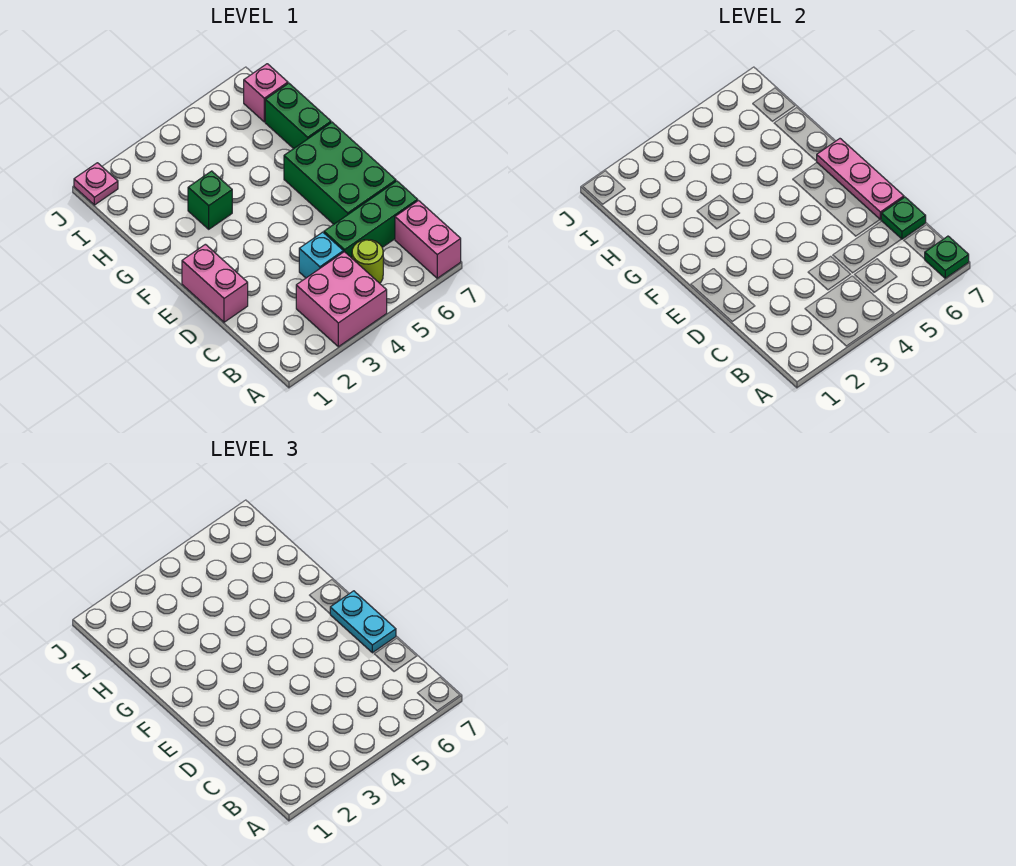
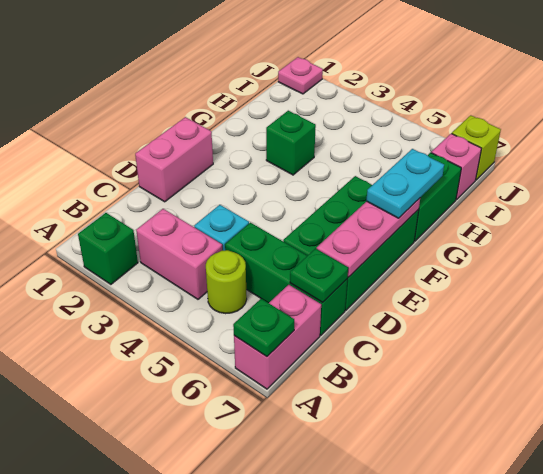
none -> green 1x1 brick [78,213,138,284]
pink 2x2 brick [296,252,387,347] -> pink 1x2 brick [136,209,222,299]
cyan 1x2 plate [330,591,396,653] -> cyan 1x2 plate moved to [366,149,444,218]
none -> lime 1x1 brick [452,115,501,180]

